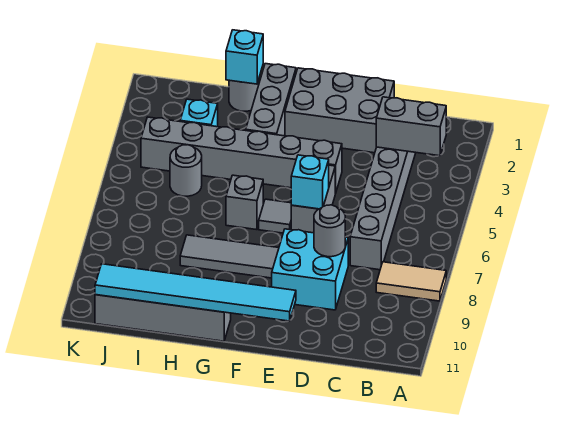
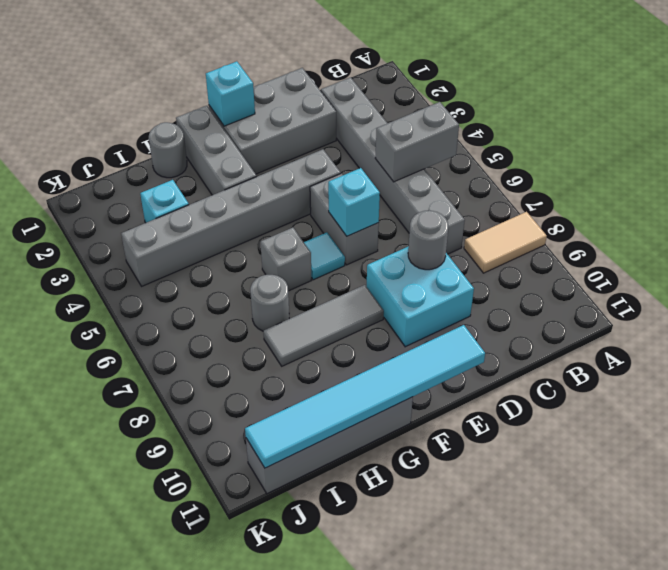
grey 1x2 brick [376,97,446,156] -> grey 1x2 brick moved to [375,102,459,182]
grey 1x1 tile [259,199,291,233] -> cyan 1x1 tile [304,232,345,280]
cyan 1x1 brick [226,30,263,84] -> cyan 1x1 brick moved to [206,61,255,126]
grey 1x1 round brick [170,145,202,196] -> grey 1x1 round brick moved to [250,275,289,331]

